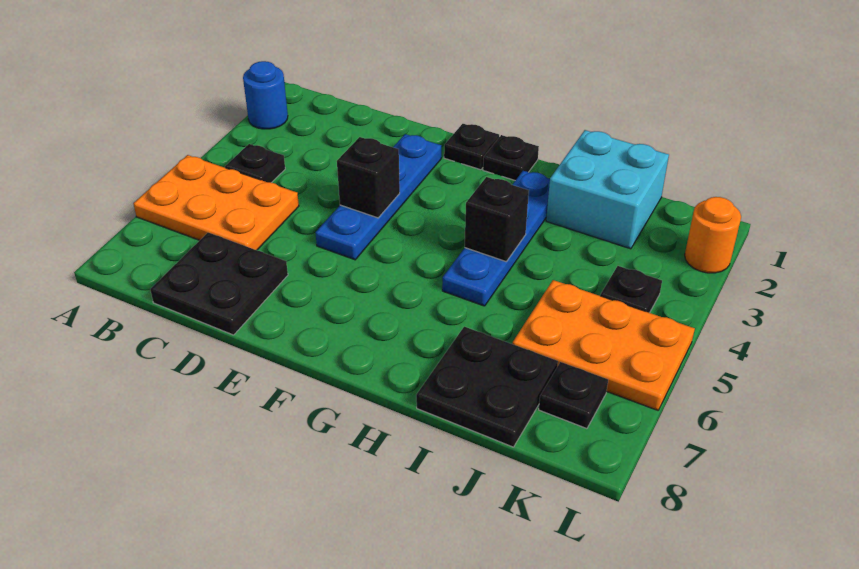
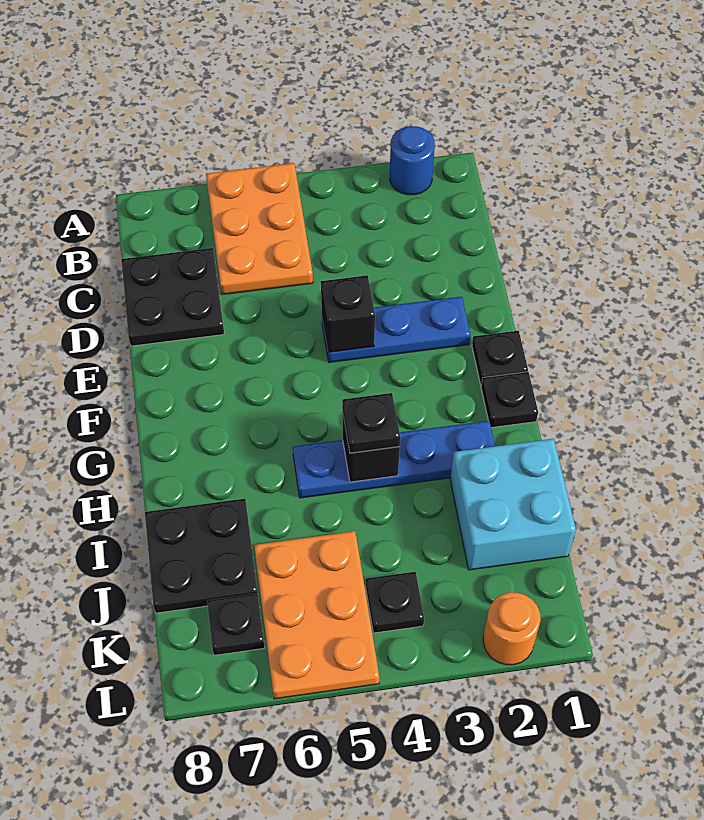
black 1x1 plate [225,144,285,183] -> black 1x1 plate moved to [342,393,400,453]
blue 1x4 plate [315,134,441,260] -> blue 1x3 plate [322,297,470,362]

